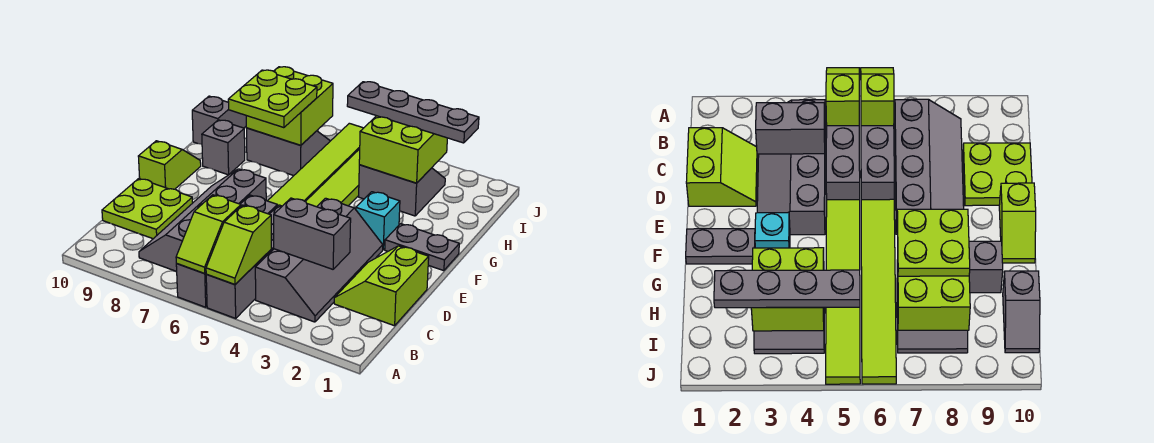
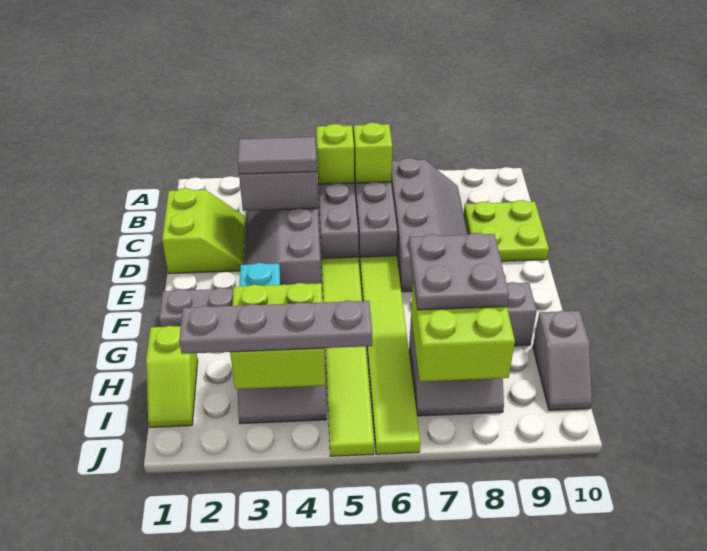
none -> grey 1x2 tile [238,137,317,174]
lime 1x2 slope [138,141,201,189] -> lime 1x2 slope moved to [146,326,198,427]
lime 2x2 plate [228,70,317,128] -> grey 2x2 plate [409,233,509,310]

